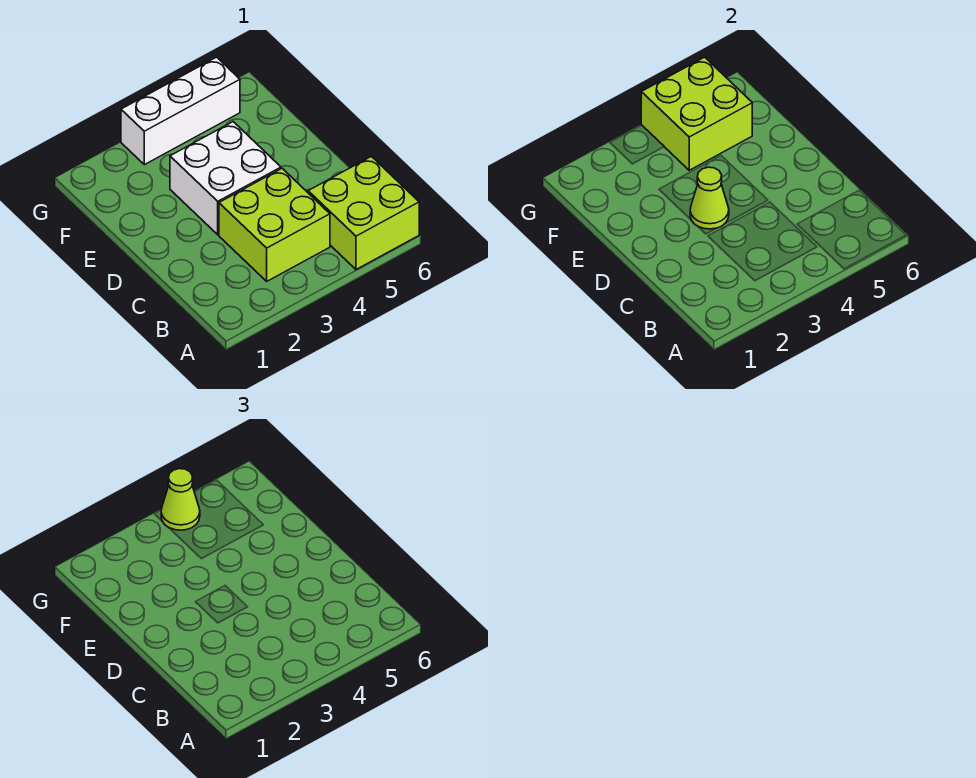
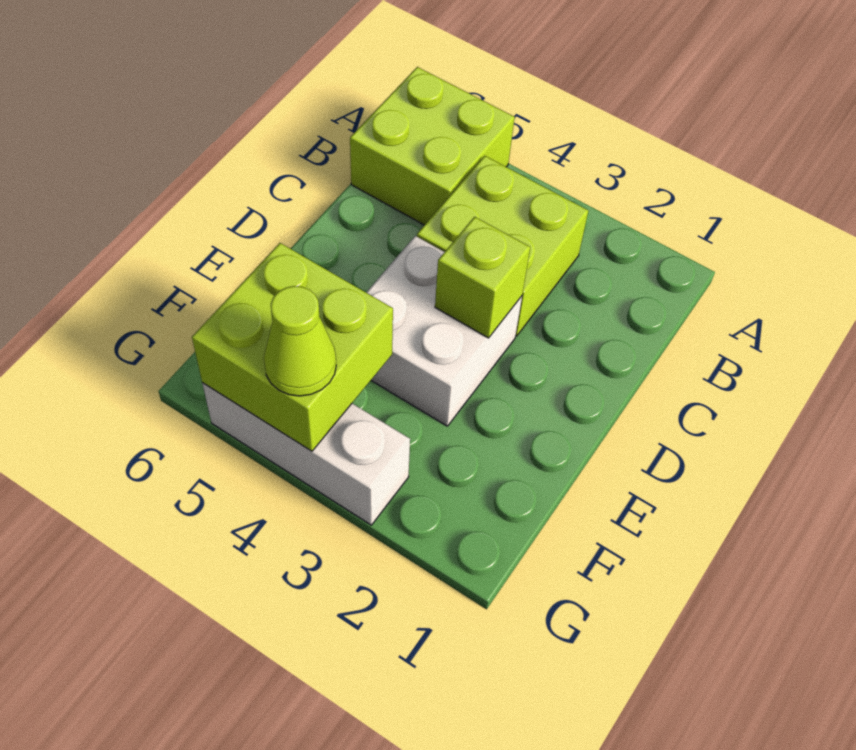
lime 1x1 cone [690,167,729,229] -> lime 1x1 brick [435,217,530,338]

